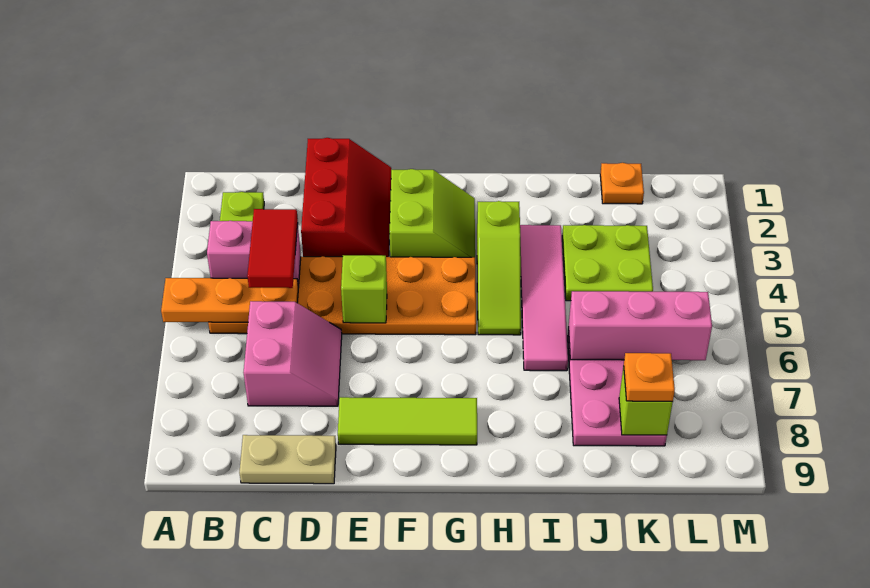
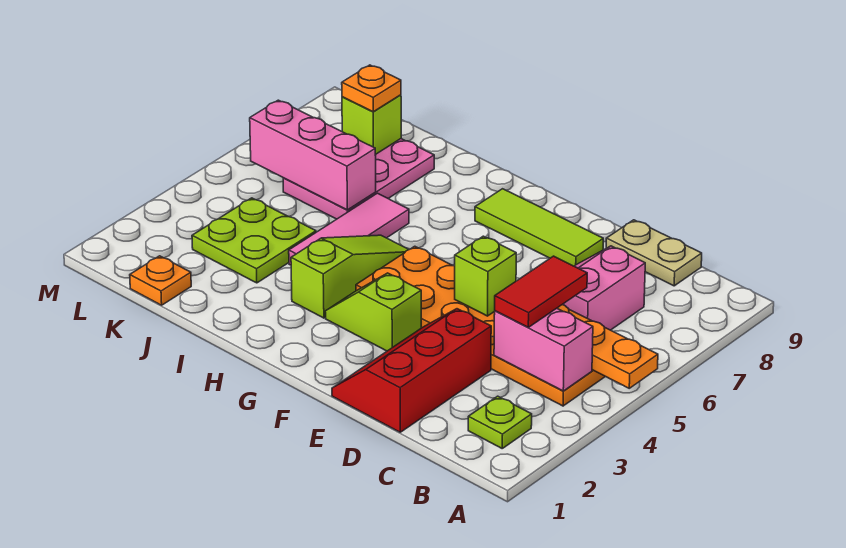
lime 2x2 slope [390,169,475,257] -> lime 1x2 slope [325,273,421,351]
pink 1x4 tile [520,225,568,371] -> pink 1x3 tile [289,193,409,265]

